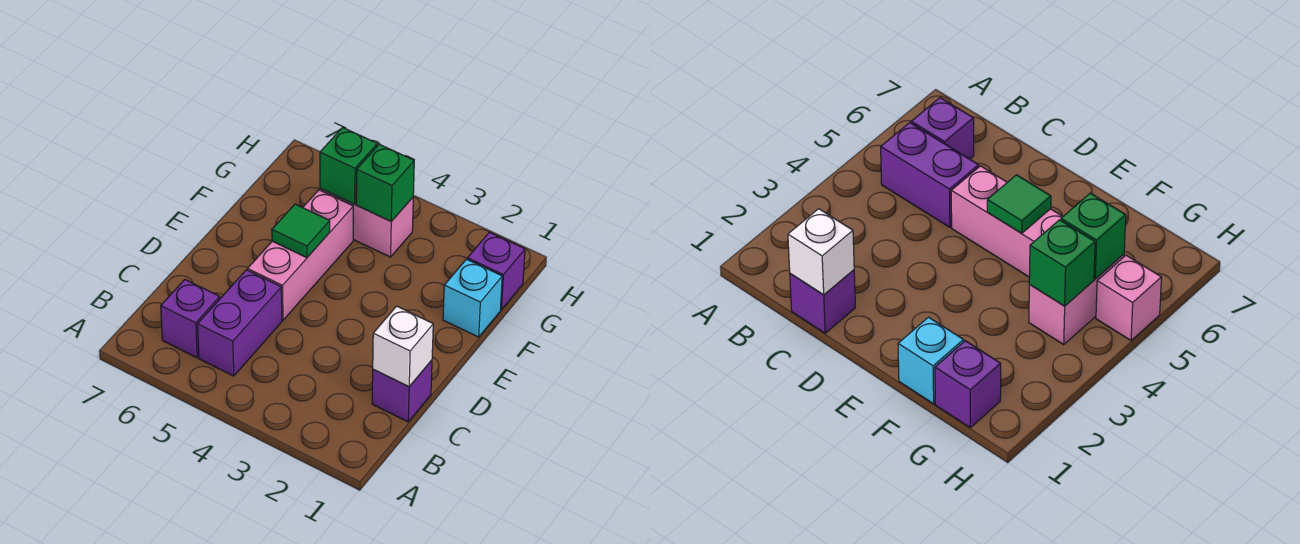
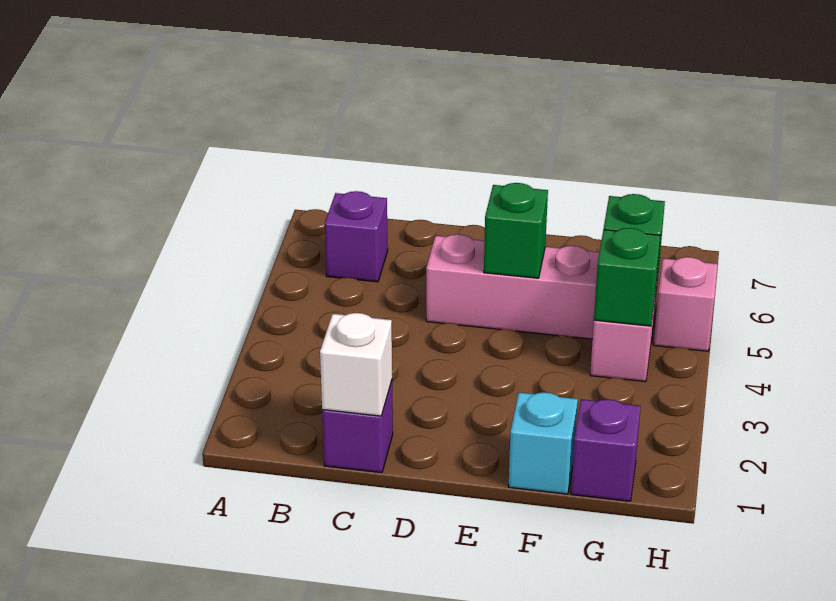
purple 1x2 brick [197,270,282,376] -> none
green 1x1 tile [272,204,330,258] -> green 1x1 brick [484,183,548,278]

